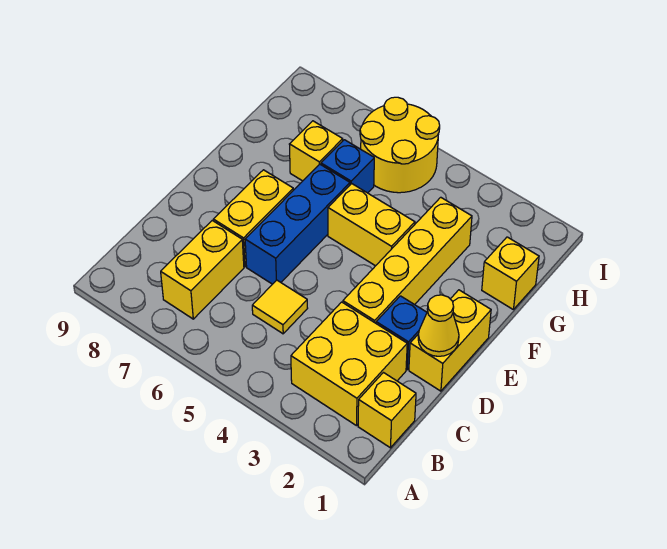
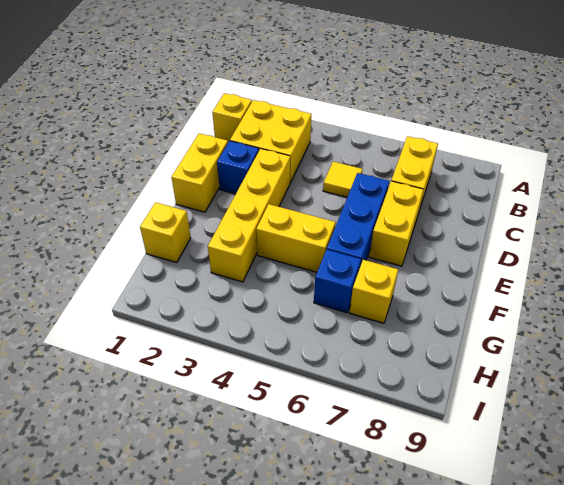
yellow 1x1 cone [418,295,459,356] -> none
yellow 2x2 round brick [360,97,440,193] -> none

